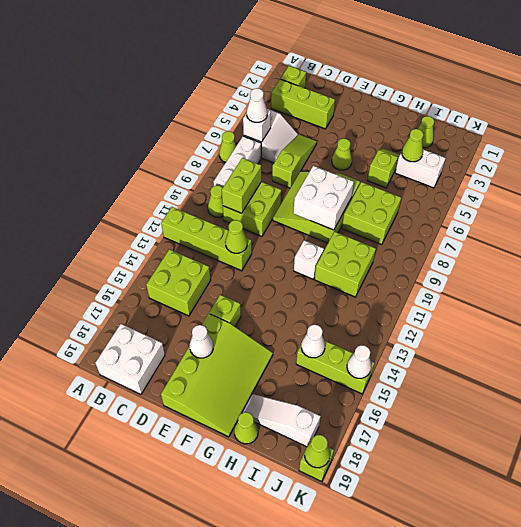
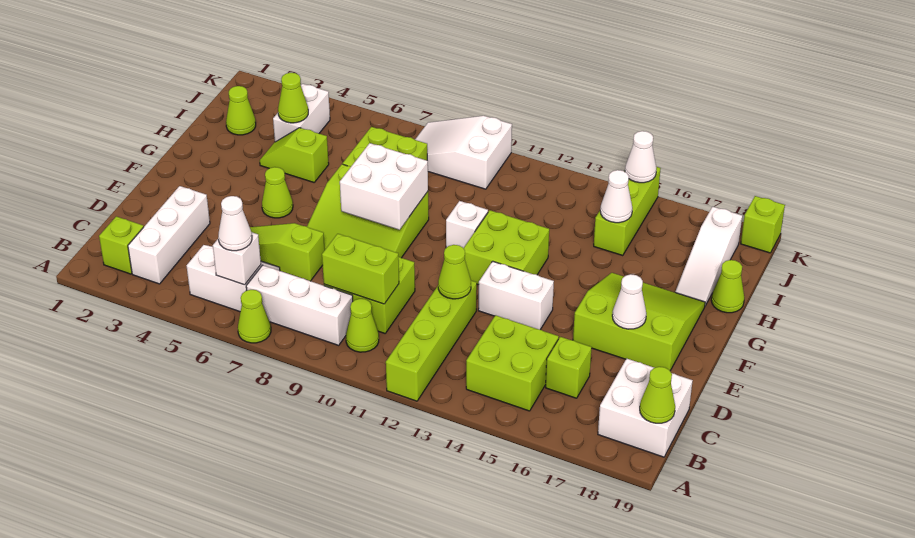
lime 1x3 brick [271,79,335,129] -> white 1x3 brick [128,186,210,284]
none -> white 1x2 brick [478,261,554,330]
lime 1x1 brick [209,295,241,326] -> lime 1x1 brick moved to [546,337,592,398]
lime 3x4 slope [161,314,273,437] -> lime 3x3 slope [573,273,705,371]
lime 2x2 brick [314,232,376,297] -> lime 2x2 brick moved to [464,210,549,285]
none -> white 2x3 slope [415,116,512,189]
lime 1x1 cone [305,435,330,468] -> lime 1x1 cone moved to [640,367,675,423]

